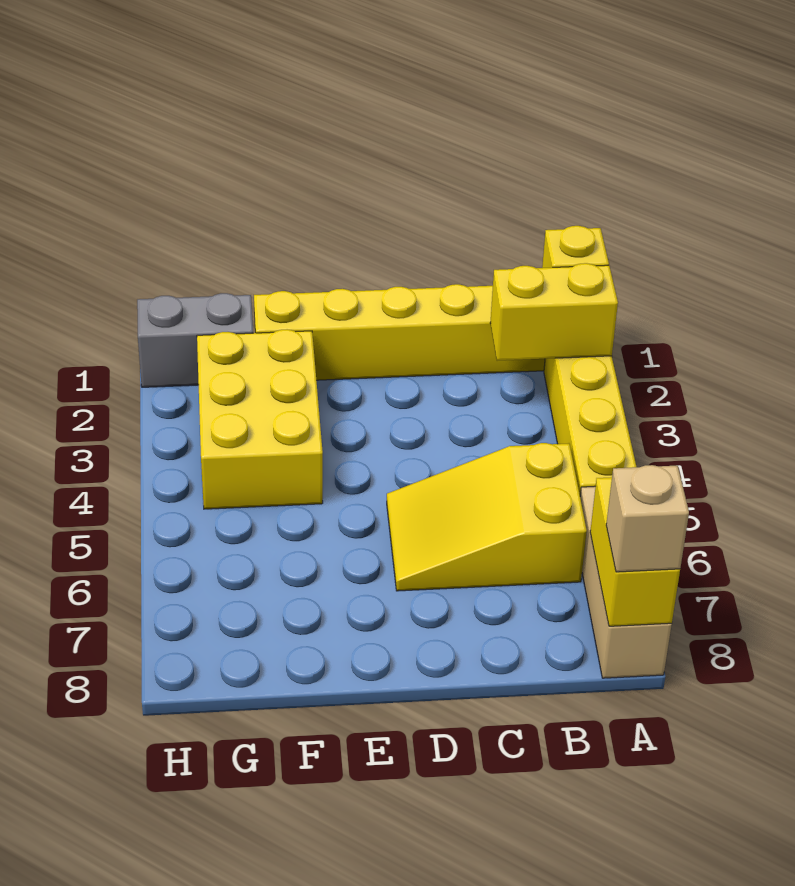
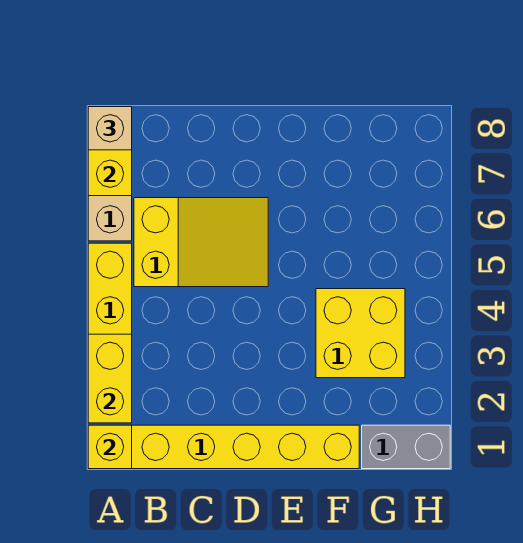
yellow 1x2 brick [490,263,618,361] -> yellow 1x2 brick turned to [88,334,132,423]
yellow 2x3 brick [197,329,323,509] -> yellow 2x2 brick [316,289,405,378]

